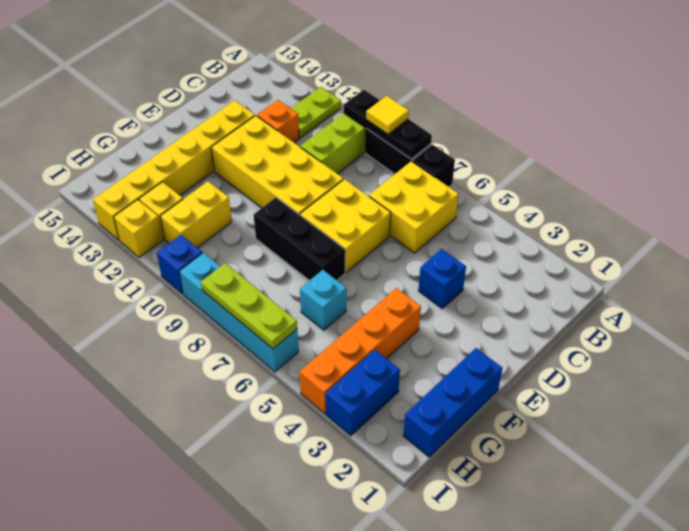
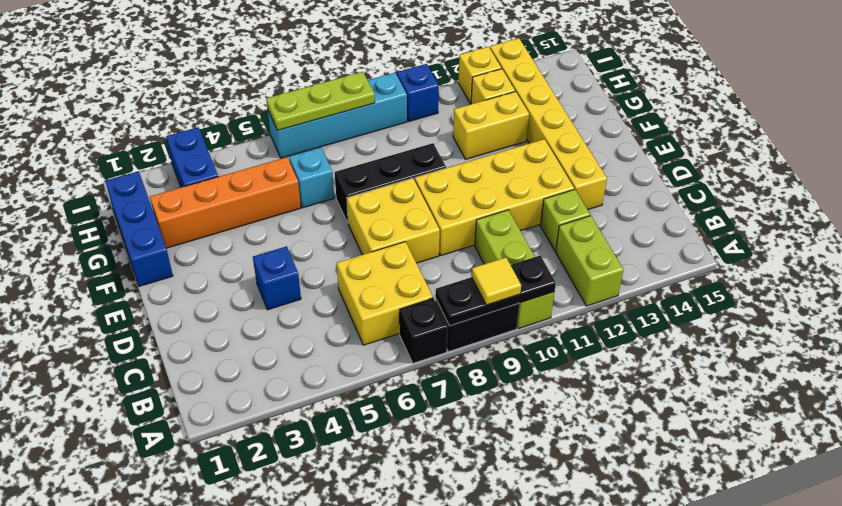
lime 1x2 plate [291,87,341,138] -> lime 1x2 brick [556,216,624,306]
orange 1x1 brick [257,100,299,143] -> lime 1x1 brick [540,189,590,251]
orange 1x4 brick [300,288,421,414] -> orange 1x4 brick turned to [150,157,301,248]
yellow 1x2 brick [160,181,232,248] -> yellow 1x2 brick turned to [453,92,529,159]

